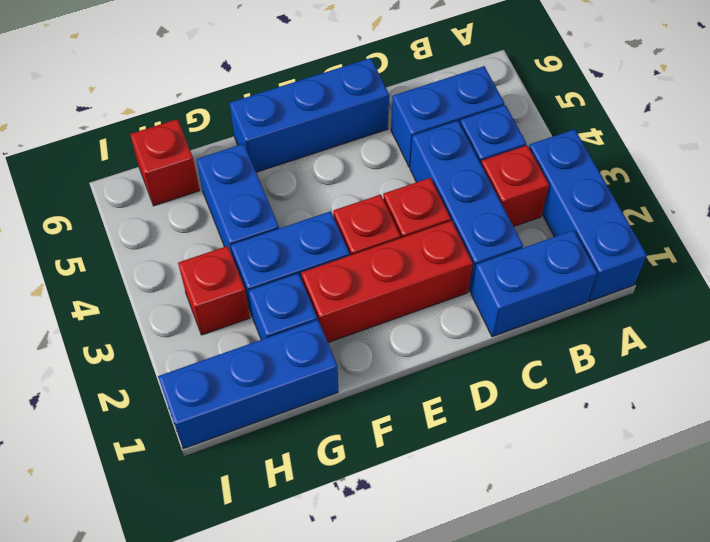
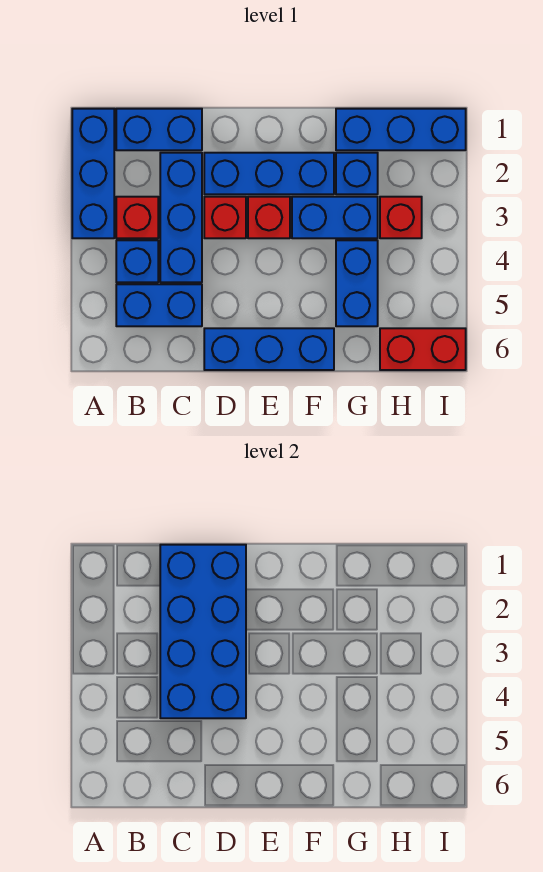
none -> blue 2x4 brick [160,545,246,718]
red 1x3 brick [301,221,473,342] -> blue 1x3 brick [204,153,334,194]
red 1x1 brick [130,119,200,206] -> red 1x2 brick [380,328,466,370]

